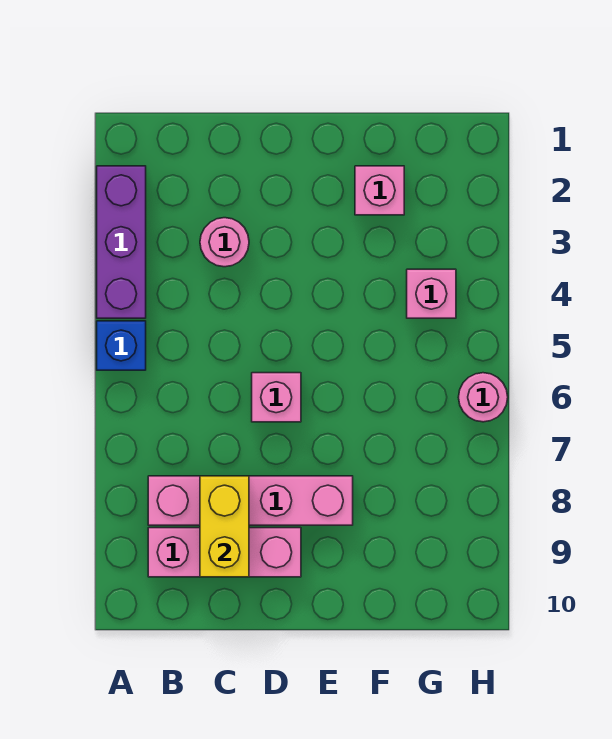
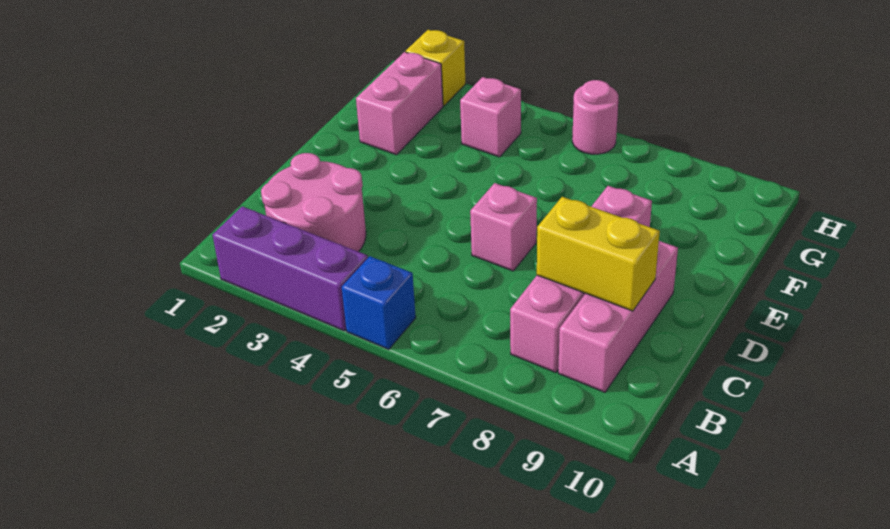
pink 1x1 round brick [200,218,249,267] -> pink 2x2 round brick [261,153,366,252]
pink 1x1 brick [355,166,404,215] -> pink 1x2 brick [356,52,443,155]
none -> yellow 1x1 brick [406,30,465,106]

